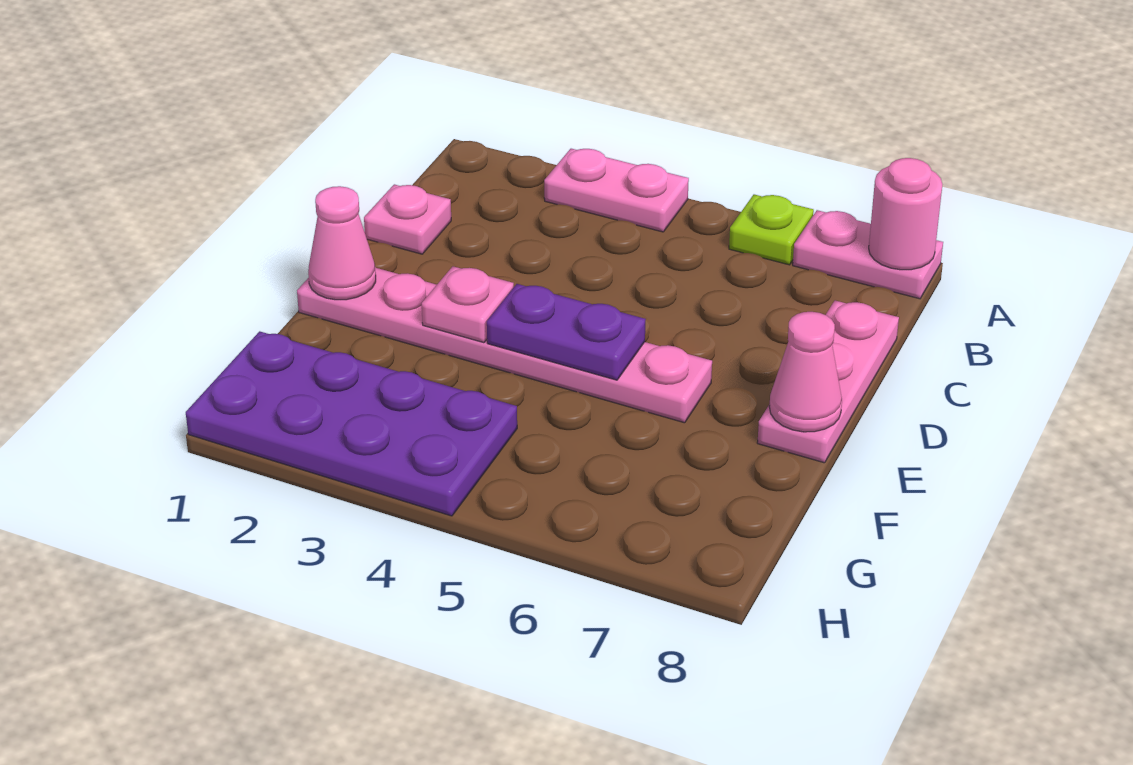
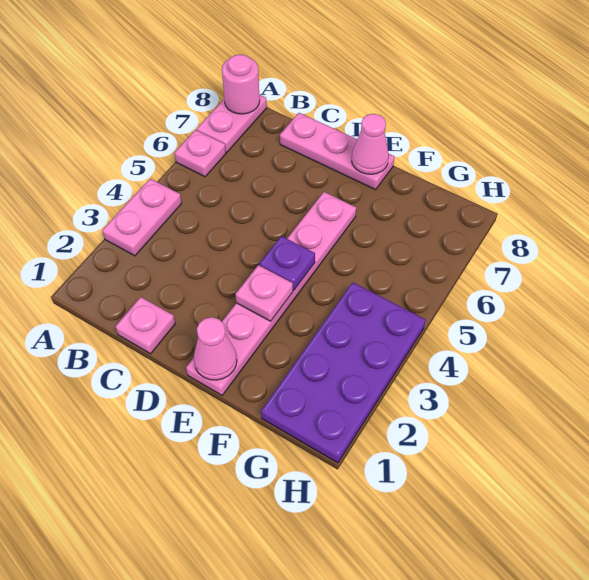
lime 1x1 plate [729,194,814,265] -> pink 1x1 plate [175,130,226,177]
purple 1x2 plate [487,284,646,380] -> purple 1x1 plate [259,236,315,291]

